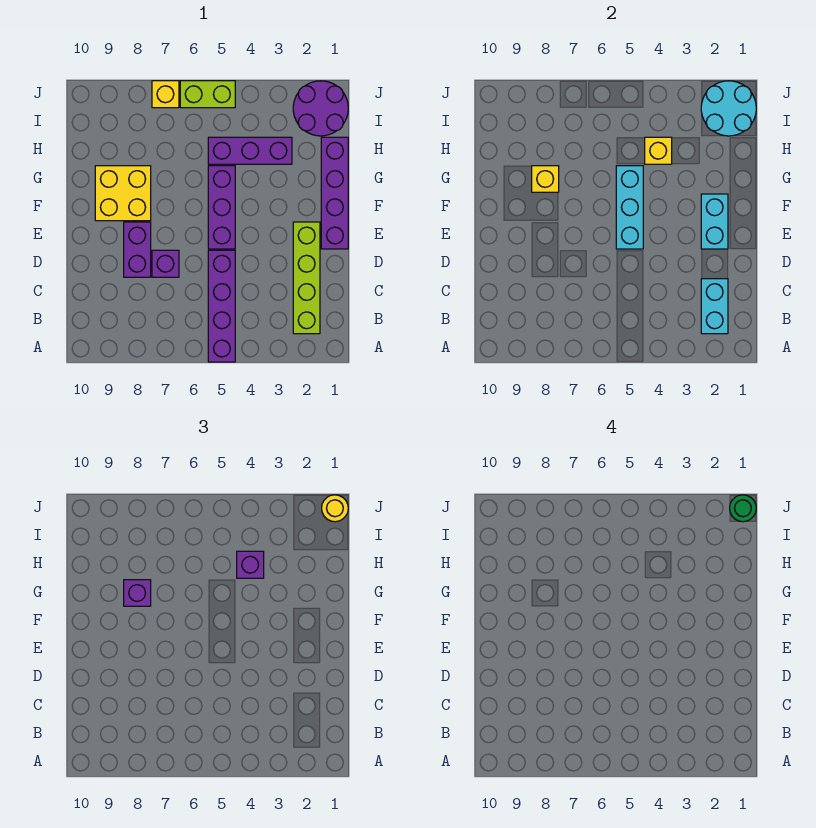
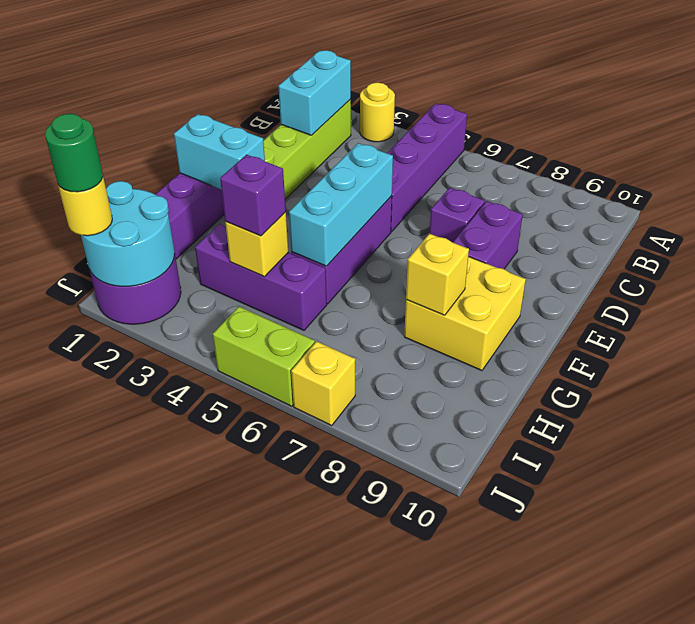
none -> yellow 1x1 round brick [360,83,395,142]
cyan 1x2 brick [701,194,728,249] -> cyan 1x2 brick turned to [174,114,265,189]
purple 1x1 brick [124,580,151,606] -> none

